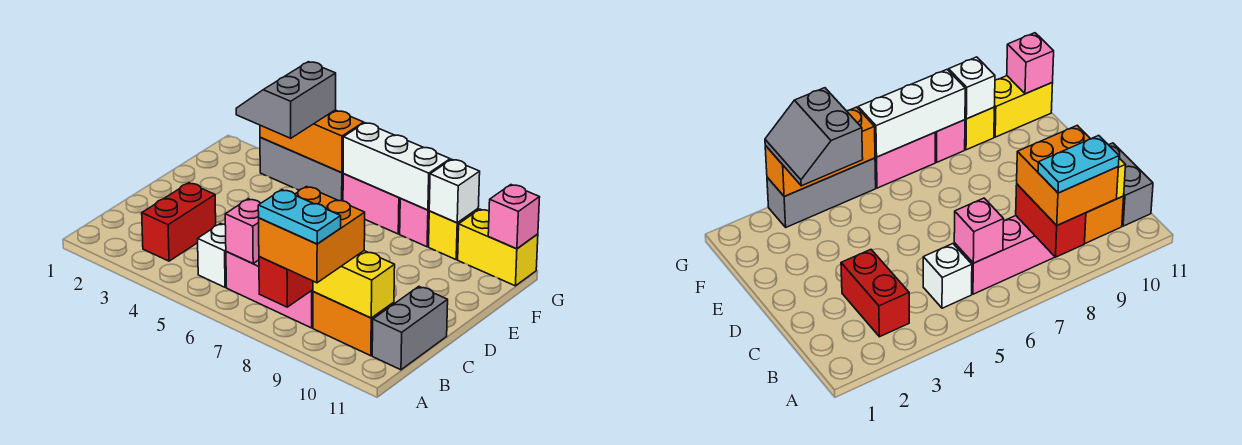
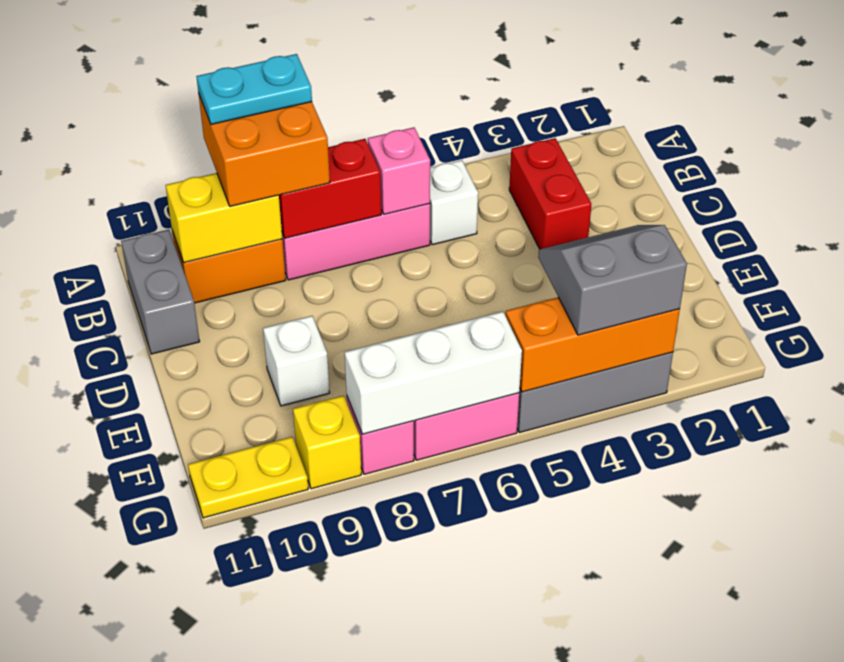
red 1x2 brick [259,257,313,307] -> red 1x2 brick turned to [279,139,381,238]
grey 2x2 slope [236,62,336,138] -> grey 2x2 slope turned to [538,225,687,335]
white 1x1 brick [429,159,480,223] -> white 1x1 brick moved to [263,316,330,406]
yellow 1x2 brick [458,209,538,286] -> yellow 1x2 plate [188,437,308,518]
pink 1x1 brick [488,185,540,249] -> none

